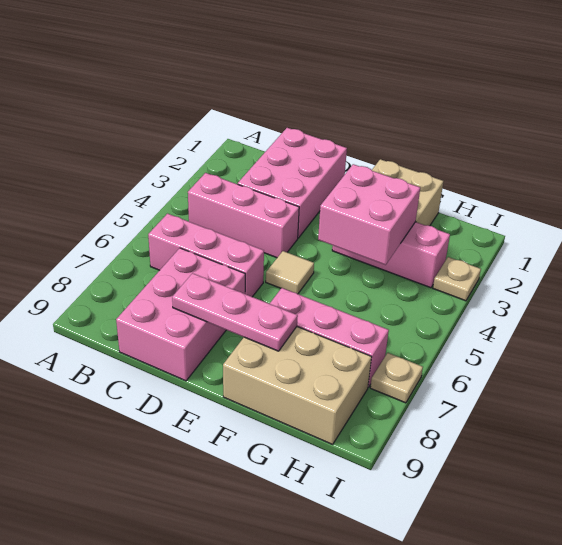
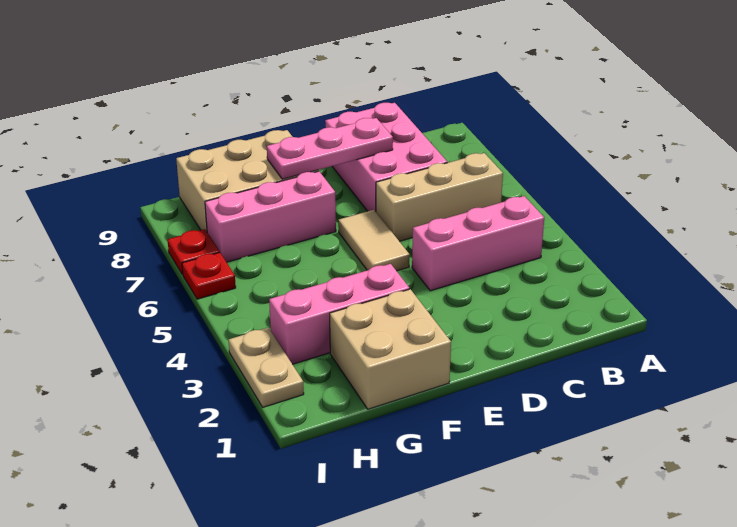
pink 1x3 brick [148,214,264,297] -> tan 1x3 brick [376,153,503,241]
pink 2x3 brick [238,128,347,238] -> none
tan 1x1 tile [266,251,314,294] -> tan 1x2 tile [338,210,410,271]
pink 2x2 brick [318,164,420,265] -> none
tan 1x1 plate [433,257,481,301] -> tan 1x2 plate [229,328,304,407]
none -> red 1x1 plate [182,252,236,299]
tan 1x1 plate [370,353,423,403] -> red 1x1 plate [168,229,219,275]

